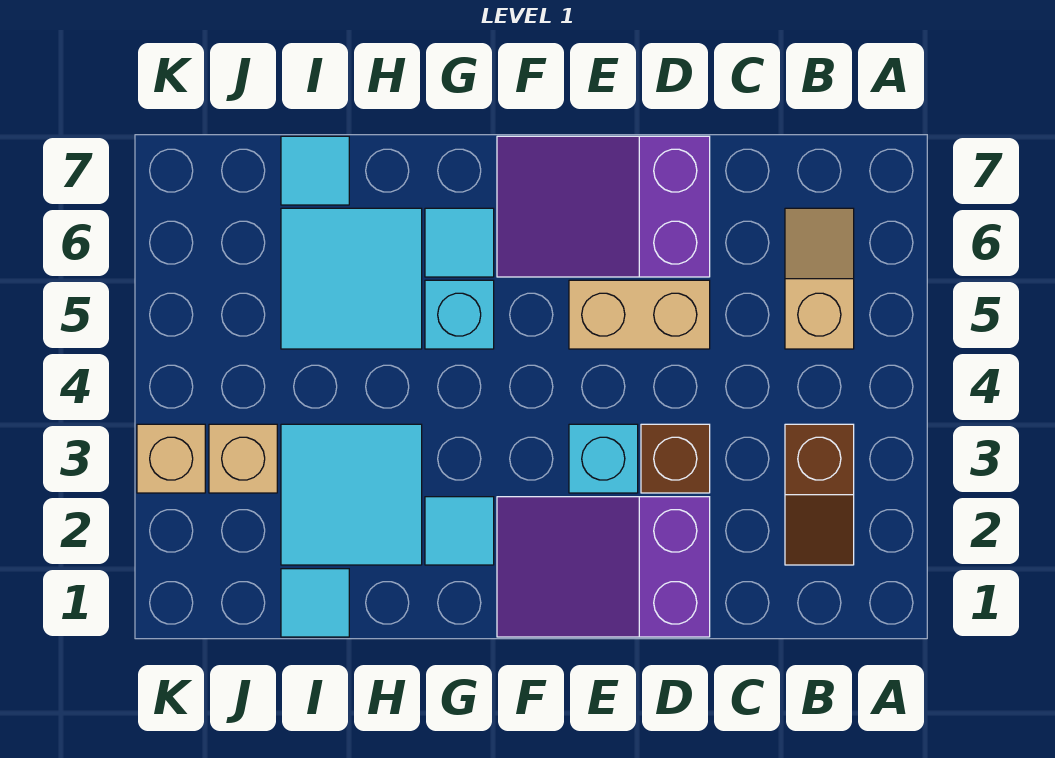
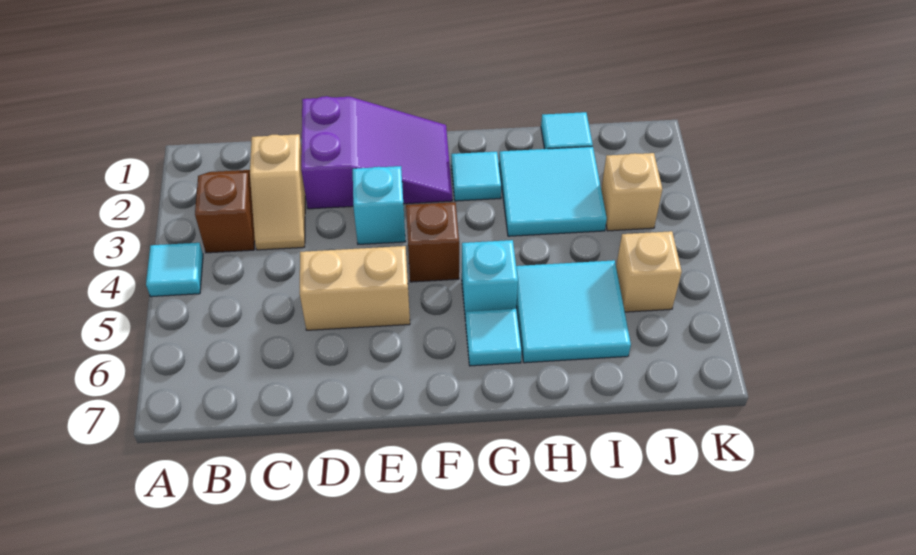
tan 1x2 slope [785,208,854,349] -> tan 1x2 slope moved to [250,134,305,250]
brown 1x1 brick [641,424,710,493] -> brown 1x1 brick moved to [406,202,459,282]
purple 2x3 slope [497,136,710,277] -> none
cyan 1x1 tile [281,136,349,205] -> cyan 1x1 tile moved to [146,243,203,297]
tan 1x1 brick [137,424,205,493] -> tan 1x1 brick moved to [616,231,682,312]

